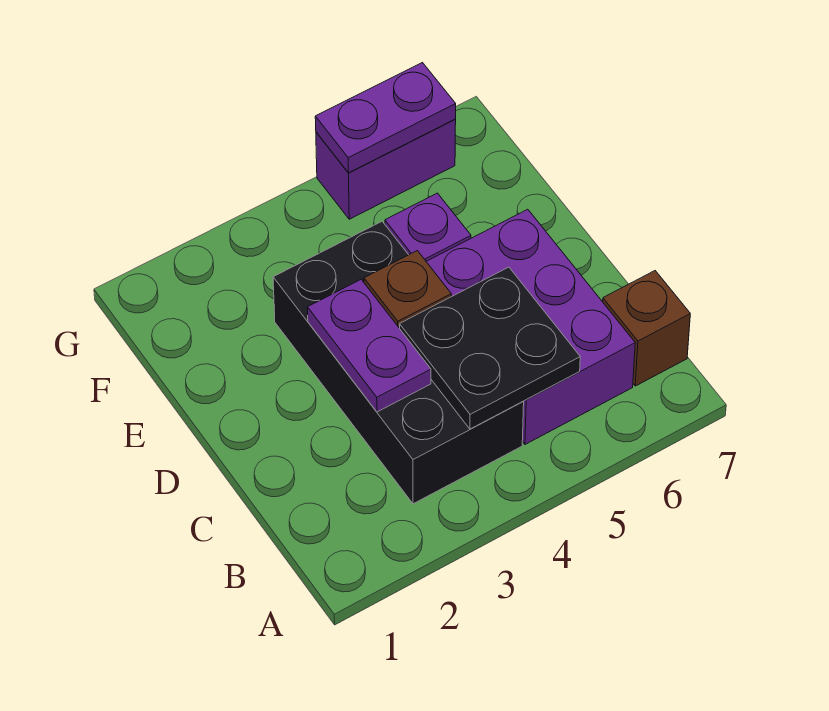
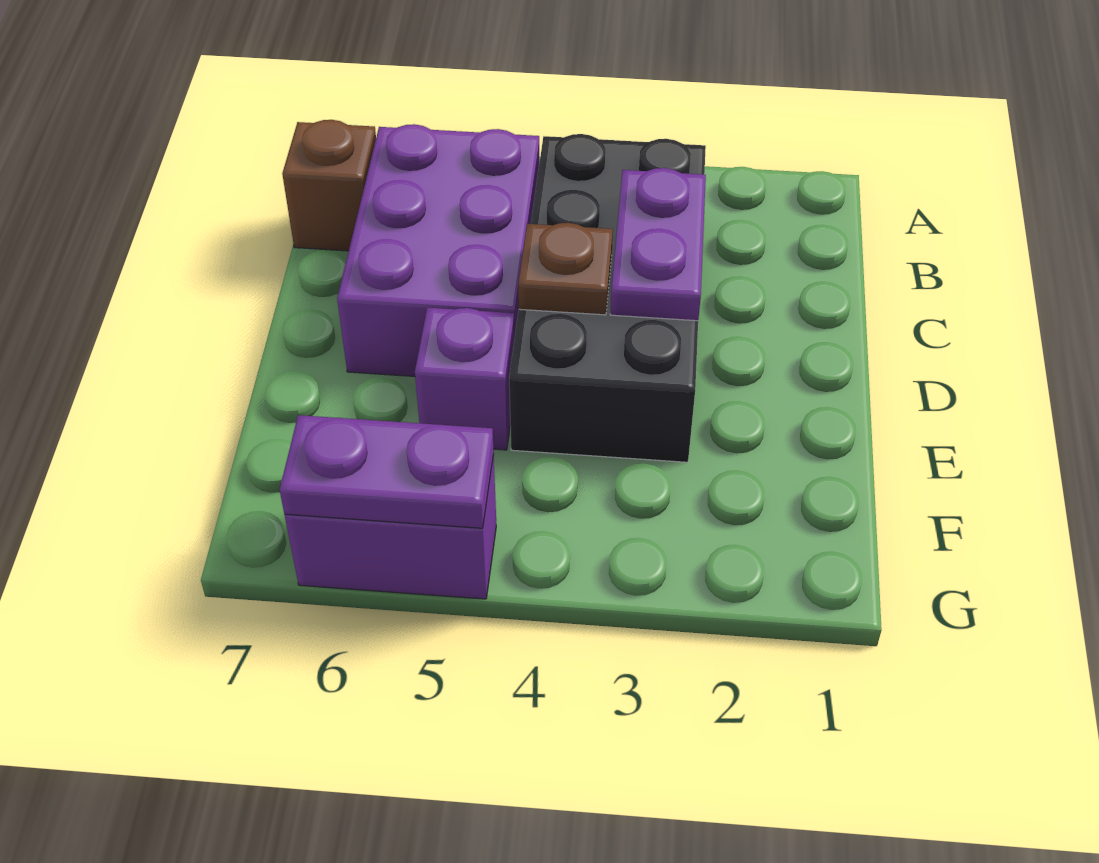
black 2x2 plate [400,267,580,429] -> none

